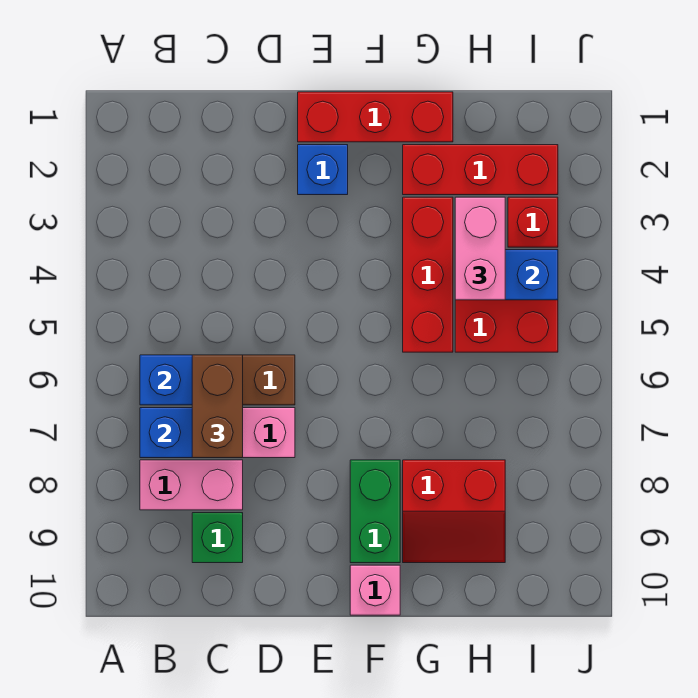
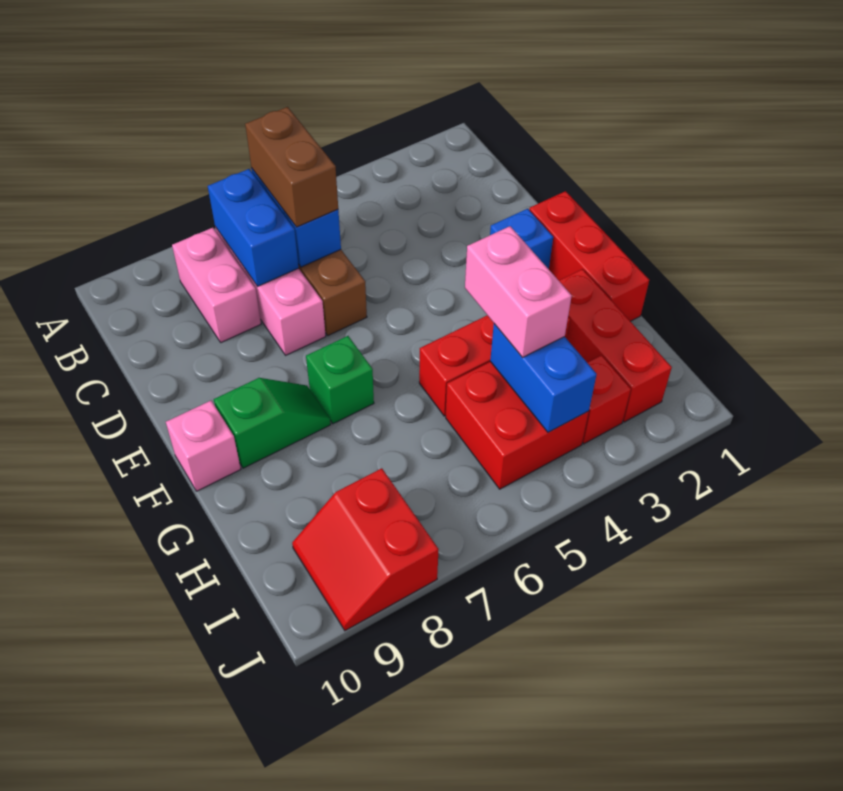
brown 1x2 brick [192,355,243,458] -> brown 1x2 brick turned to [245,107,338,227]
green 1x1 brick [192,513,243,563] -> green 1x1 brick moved to [306,336,374,424]
green 1x2 brick [350,460,400,563] -> green 1x2 slope [214,378,331,468]
red 2x2 slope [403,460,505,563] -> red 2x2 slope moved to [292,468,439,631]
pink 1x2 brick [455,197,505,300] -> pink 1x2 brick turned to [465,226,572,358]

